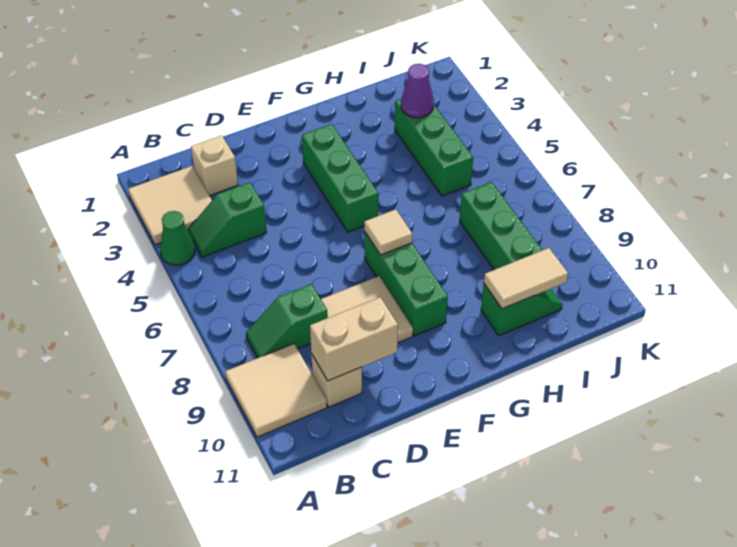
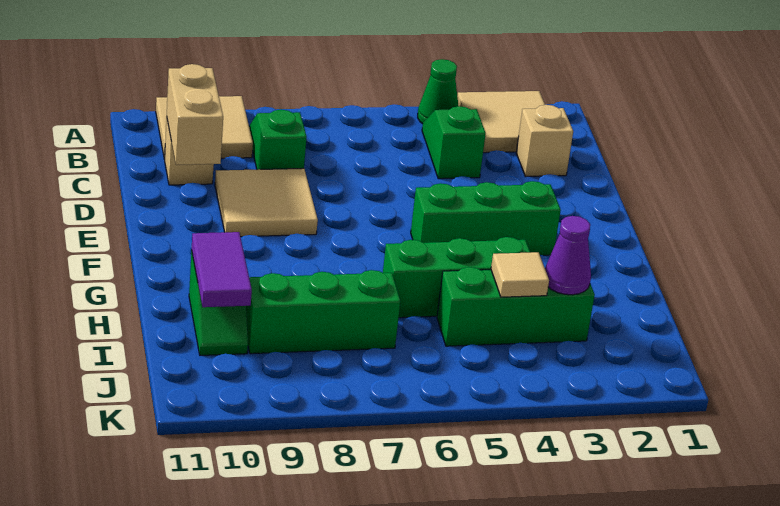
green 1x3 brick [364,231,448,336] -> green 1x3 brick moved to [383,237,530,318]
tan 1x1 tile [364,209,412,255] -> tan 1x1 tile moved to [491,252,549,297]
tan 1x2 tile [484,248,568,309] -> purple 1x2 tile [192,232,252,307]

